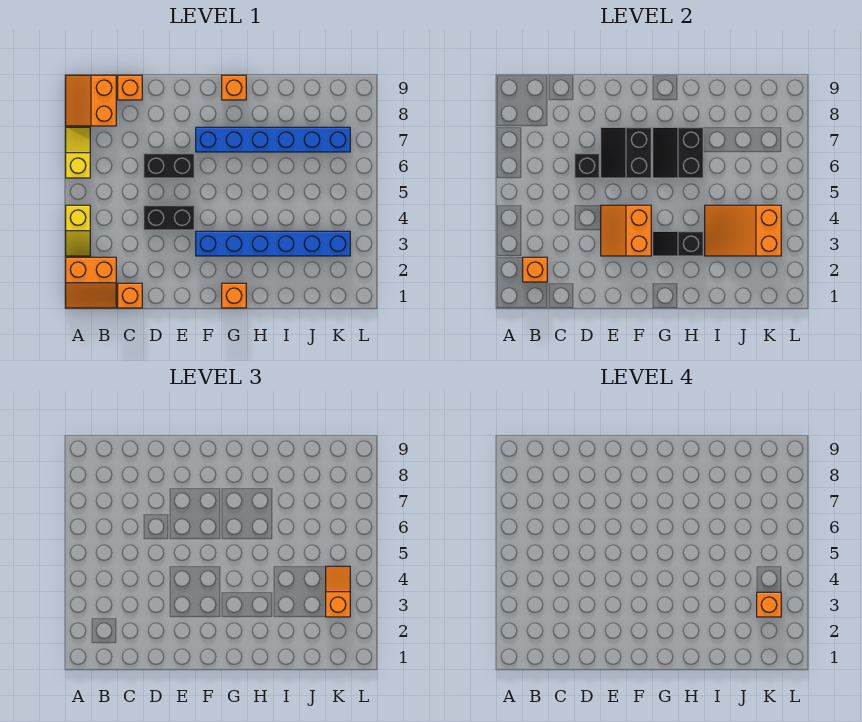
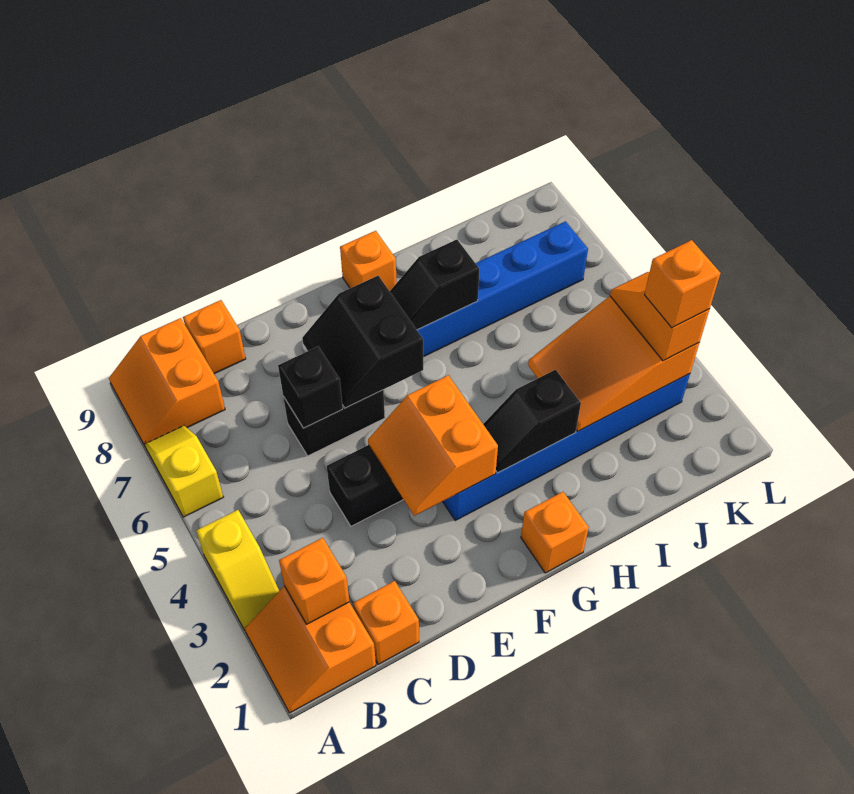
orange 2x2 slope [66,257,116,308] -> orange 2x2 slope turned to [245,586,376,713]
black 2x2 slope [653,127,703,178] -> black 1x2 slope [390,240,479,330]

